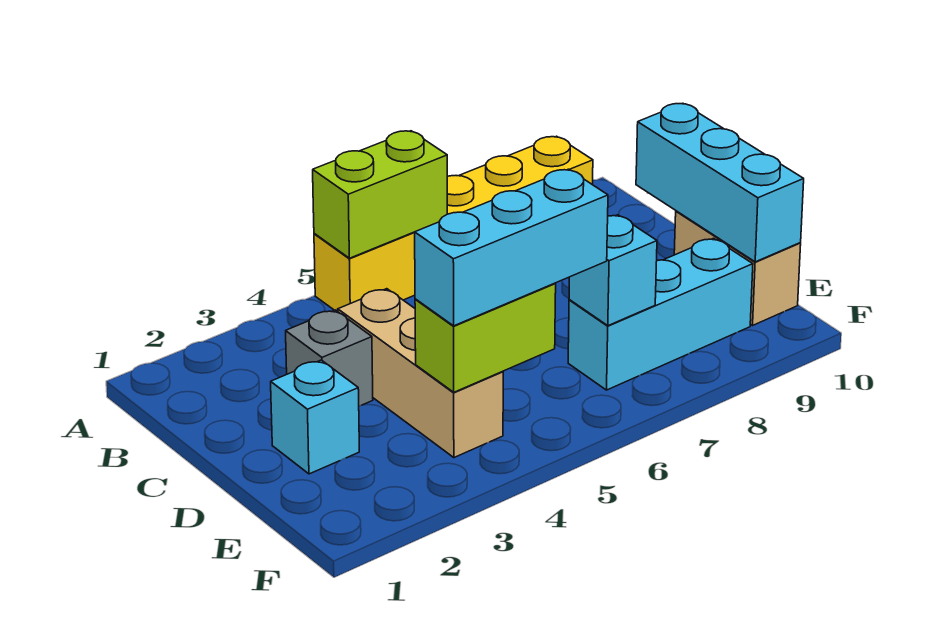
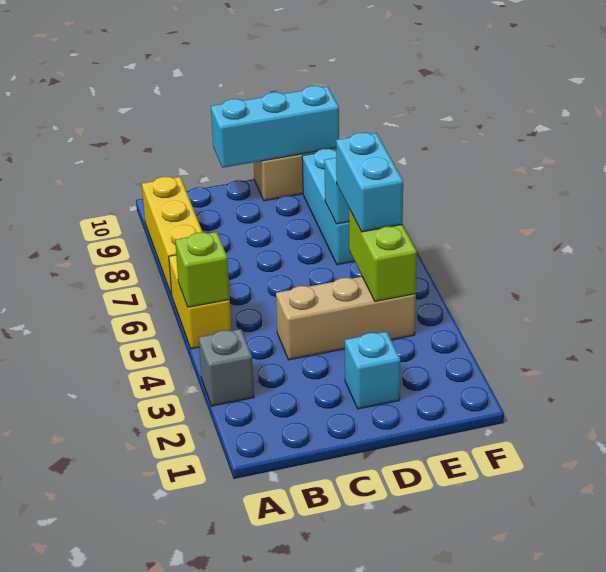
lime 1x2 brick [313,131,447,258] -> lime 1x1 brick [175,232,230,307]
grey 1x1 brick [286,310,373,406] -> grey 1x1 brick moved to [199,329,254,406]
cyan 1x3 brick [415,169,608,326] -> cyan 1x2 brick [336,132,403,232]

